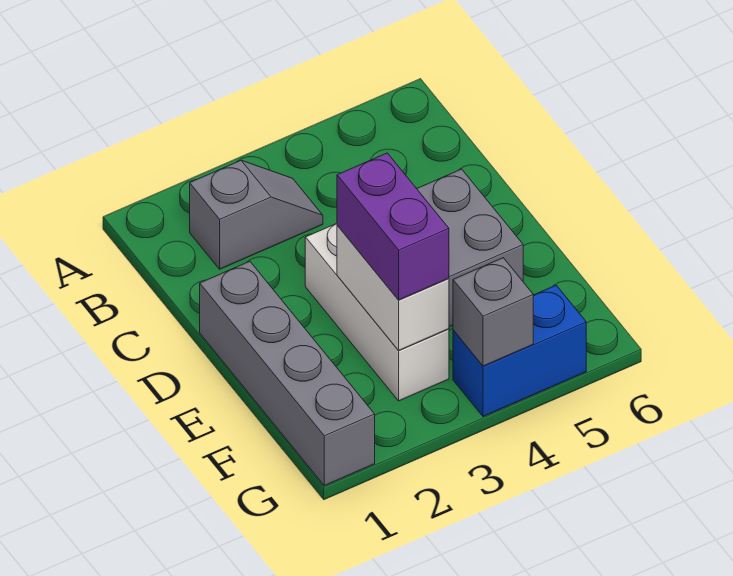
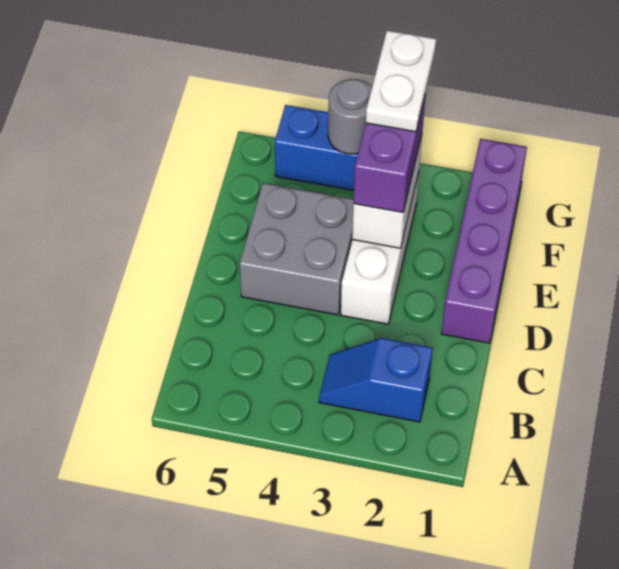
grey 1x2 slope [190,160,323,269] -> blue 1x2 slope [319,338,433,422]
grey 1x4 brick [200,261,375,486] -> purple 1x4 brick [442,139,527,343]
none -> white 1x2 plate [366,30,436,132]
grey 1x1 brick [453,258,533,366] -> grey 1x1 round brick [328,79,372,154]

